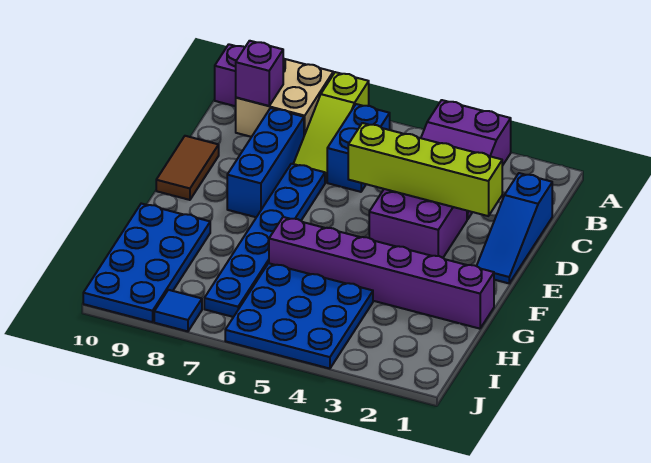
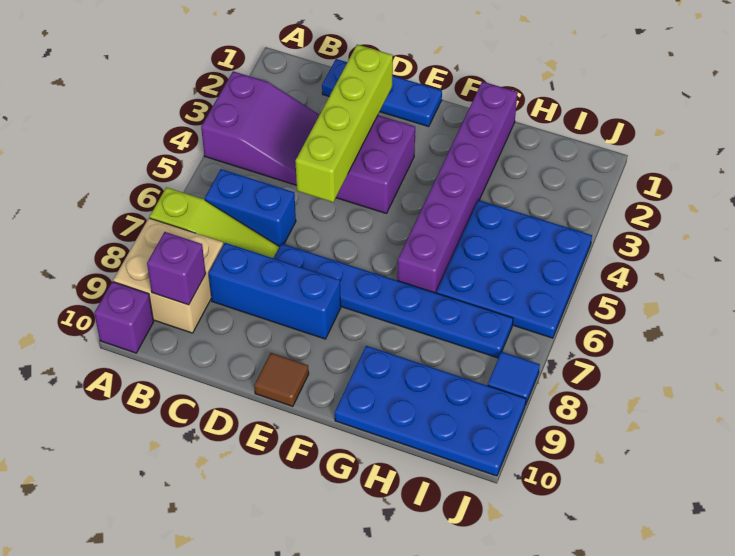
blue 1x3 slope [477,173,552,283] -> blue 1x3 plate [322,59,442,127]
brown 1x2 tile [156,136,219,200] -> brown 1x1 tile [254,353,309,406]

